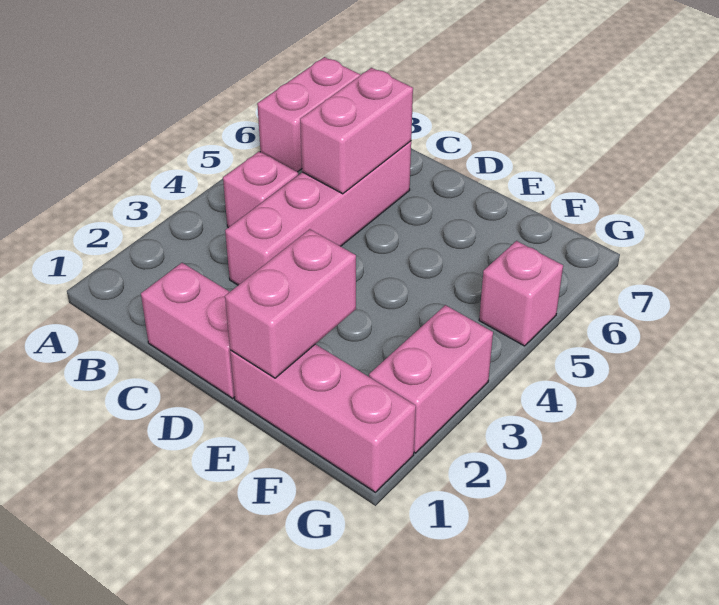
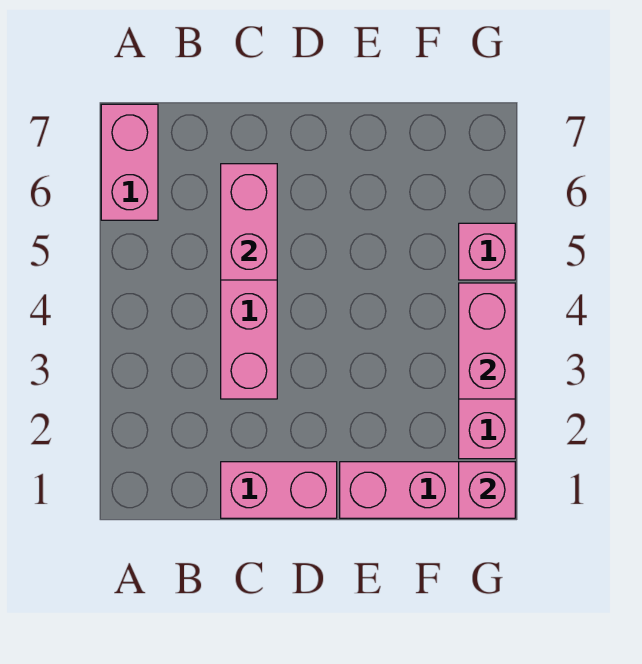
pink 1x1 brick [223,152,298,228] -> pink 1x1 brick moved to [459,462,515,518]
pink 1x2 brick [225,229,356,378] -> pink 1x2 brick moved to [459,283,515,399]

